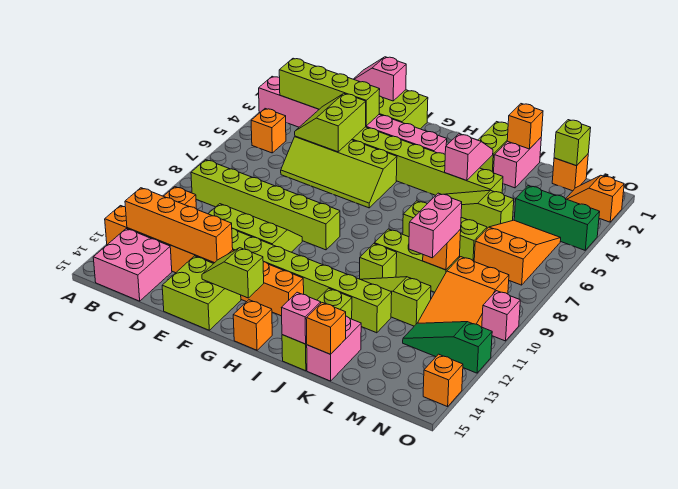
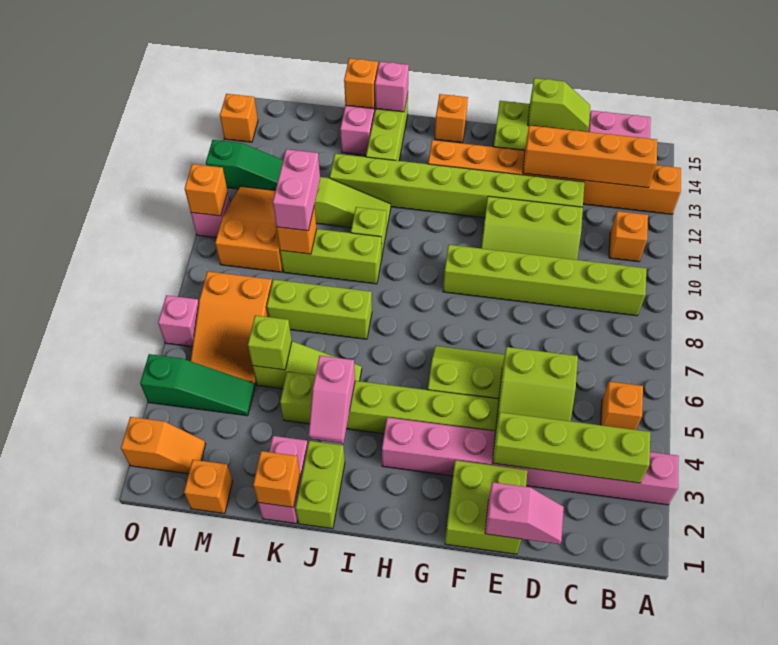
lime 2x2 slope [295,94,366,152] -> lime 2x2 slope turned to [496,347,578,426]
lime 1x2 slope [202,248,264,298] -> lime 1x2 slope moved to [528,78,590,132]
lime 1x1 brick [554,120,591,166] -> lime 1x1 brick moved to [248,315,292,370]
green 1x3 brick [514,186,600,250] -> green 1x3 slope [140,354,255,416]
none -> pink 1x1 brick [158,295,199,347]
none -> orange 1x1 brick [185,164,228,216]

